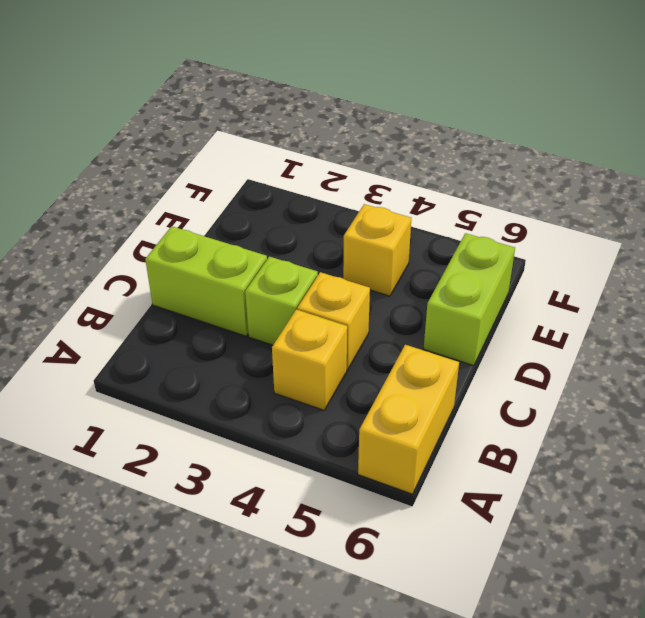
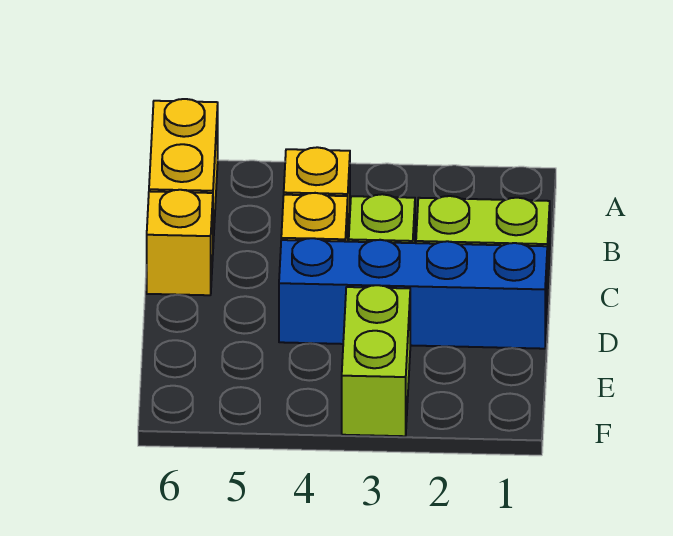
none -> blue 1x4 brick [279,238,547,349]
lime 1x2 brick [424,233,515,366] -> lime 1x2 brick moved to [342,285,410,436]
yellow 1x1 brick [343,204,411,296] -> yellow 1x1 brick moved to [147,190,213,295]

